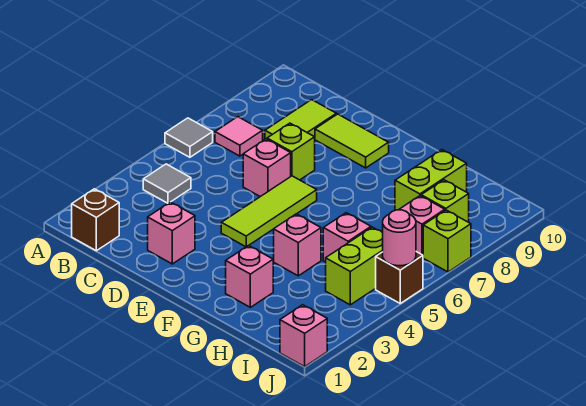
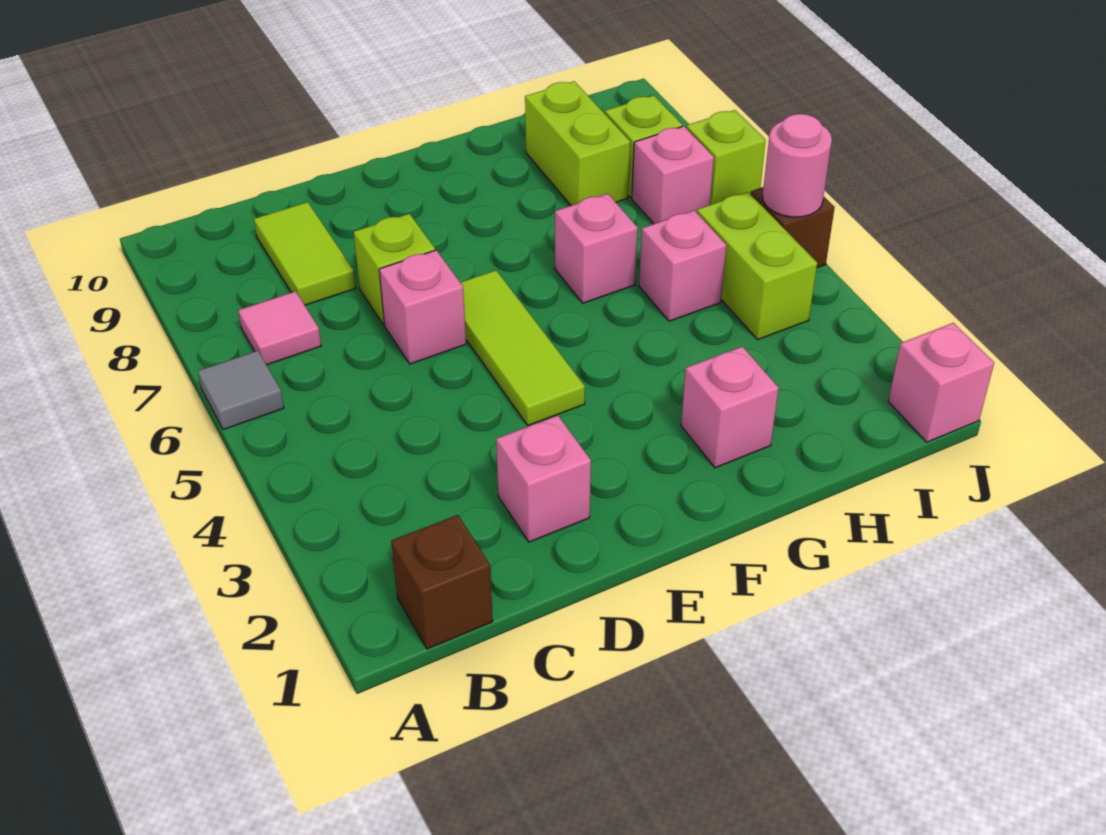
grey 1x1 tile [143,164,191,203] -> none
lime 1x2 tile [315,114,389,168] -> none
pink 1x1 brick [274,214,321,276] -> pink 1x1 brick moved to [555,194,638,303]

